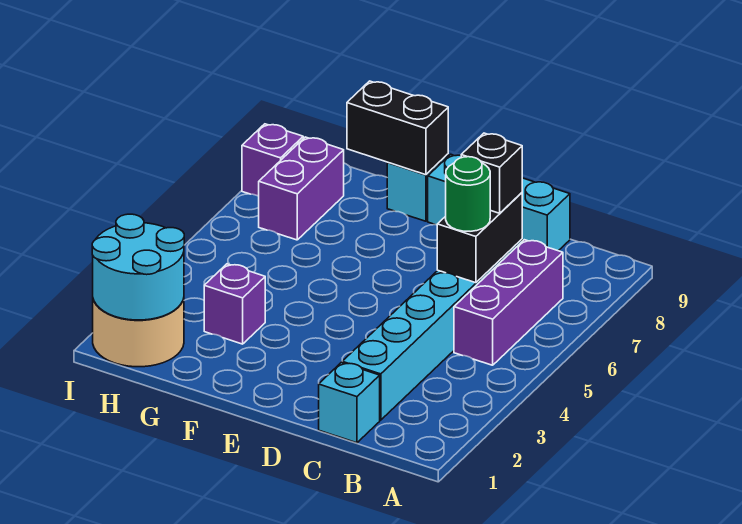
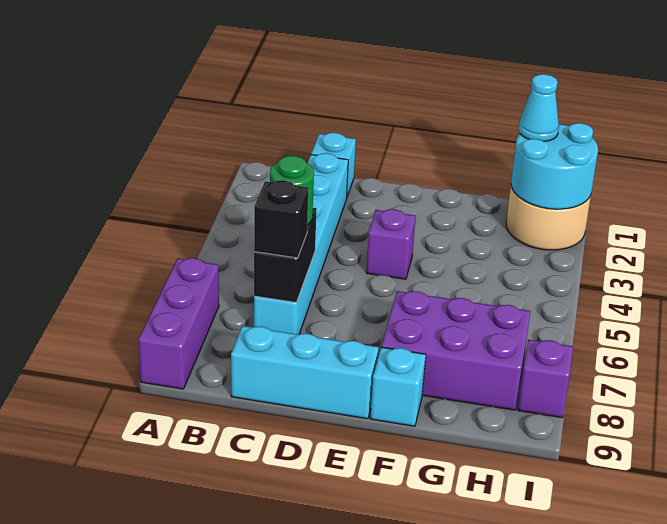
purple 1x3 brick [454,240,563,365] -> purple 1x3 brick moved to [138,258,219,389]
black 1x2 brick [347,81,448,175] -> none
purple 1x1 brick [204,264,265,344] -> purple 1x1 brick moved to [366,209,416,279]
none -> cyan 1x1 cone [519,74,559,141]
purple 1x2 brick [259,137,344,240] -> purple 2x3 brick [381,291,530,410]

